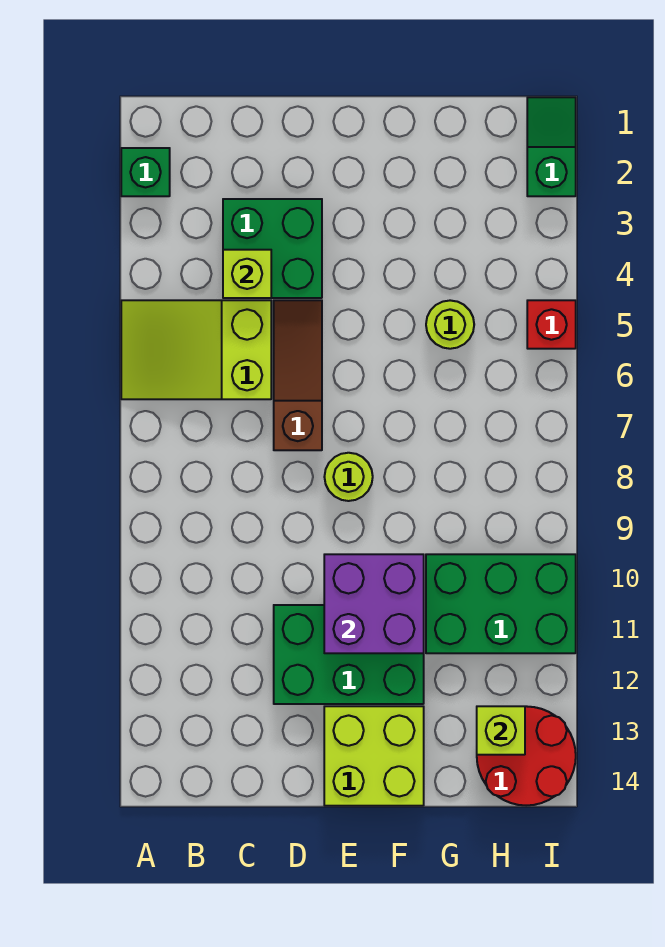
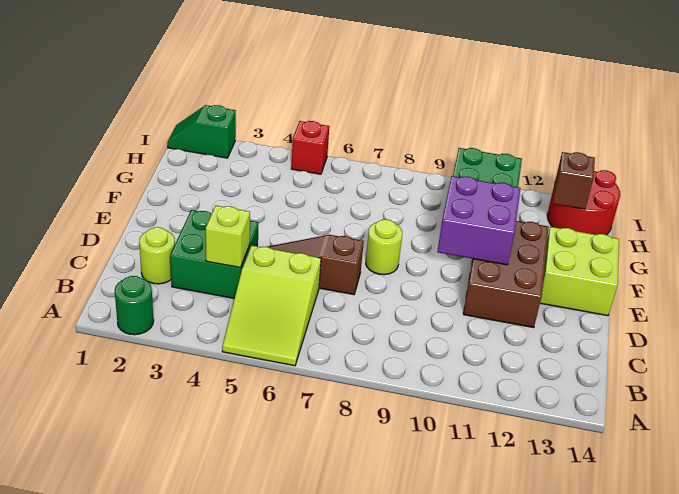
green 1x1 brick [121,148,170,196] -> green 1x1 round brick [115,276,154,335]
green 2x3 brick [274,605,424,704] -> brown 2x3 brick [463,221,549,328]
lime 1x1 round brick [426,300,474,349] -> lime 1x1 round brick moved to [139,227,175,284]
lime 1x1 brick [477,706,525,755] -> brown 1x1 brick [553,152,595,209]

